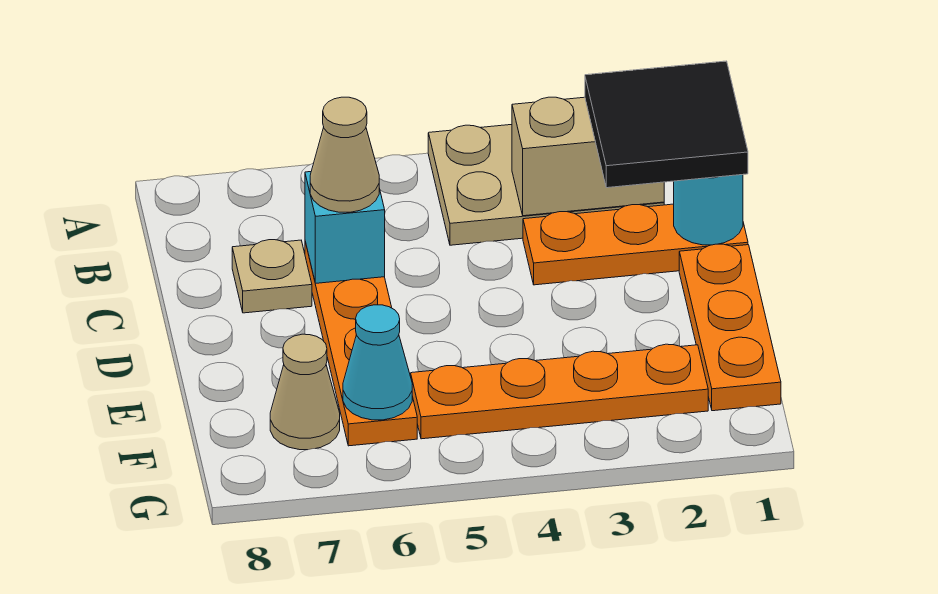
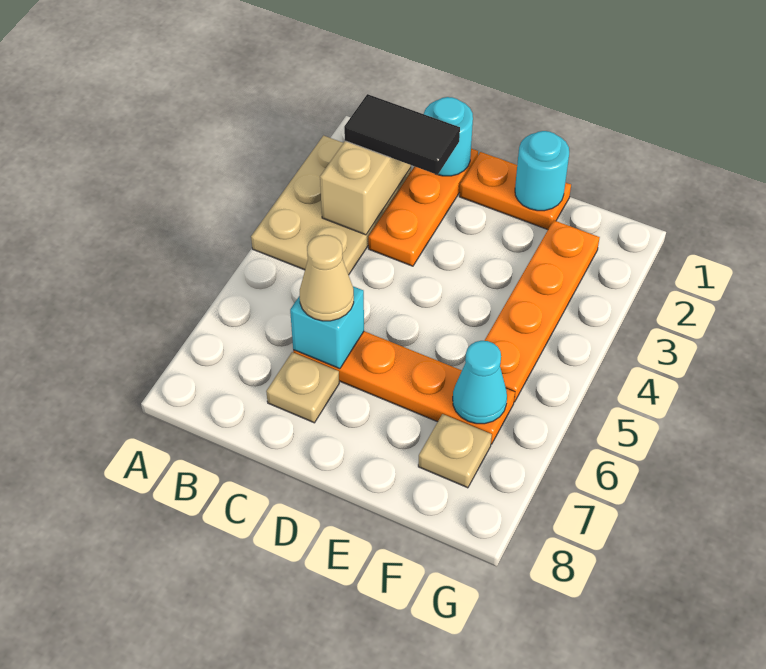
black 2x2 tile [585,61,748,188] -> black 1x2 tile [344,94,460,175]
orange 1x3 plate [679,244,781,411] -> orange 1x2 plate [459,152,571,230]
none -> cyan 1x1 round brick [515,131,569,211]
tan 1x1 cone [270,334,340,450] -> tan 1x1 plate [418,414,492,488]

